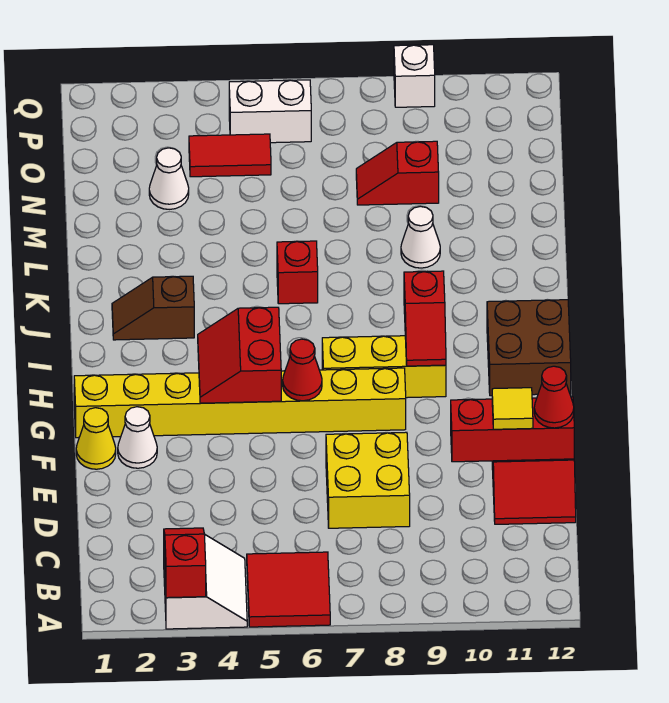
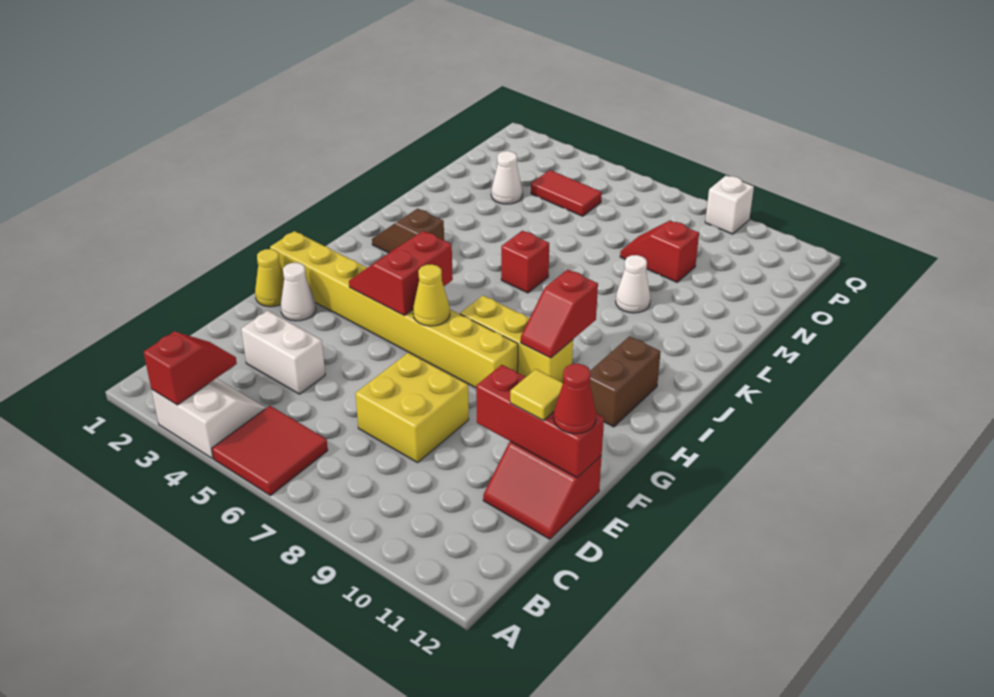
white 2x2 slope [164,534,247,629] -> white 2x2 slope turned to [151,378,266,459]
red 1x1 cone [283,339,322,401] -> yellow 1x1 cone [413,264,450,326]
brown 2x2 brick [487,300,571,396] -> brown 1x2 brick [589,336,661,427]
white 1x2 brick [229,80,311,143] -> white 1x2 brick moved to [241,311,325,394]

